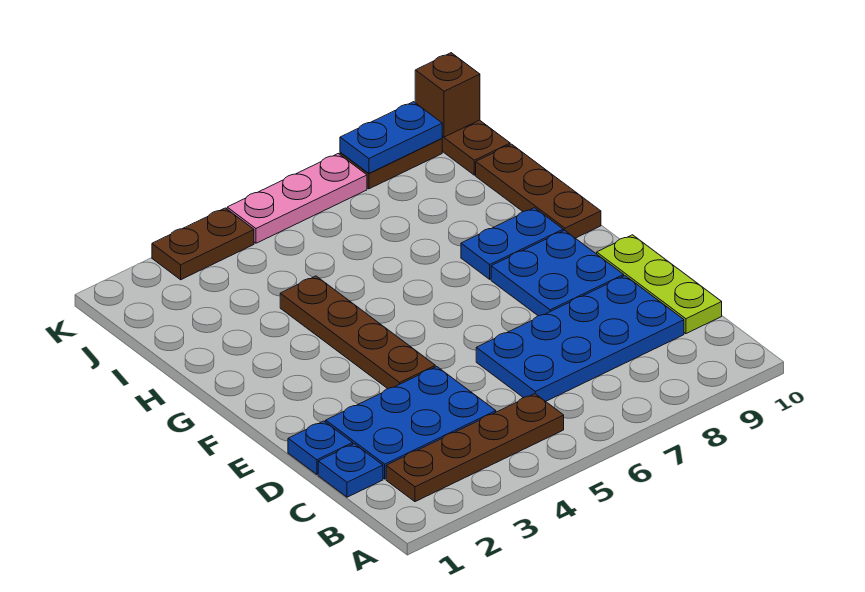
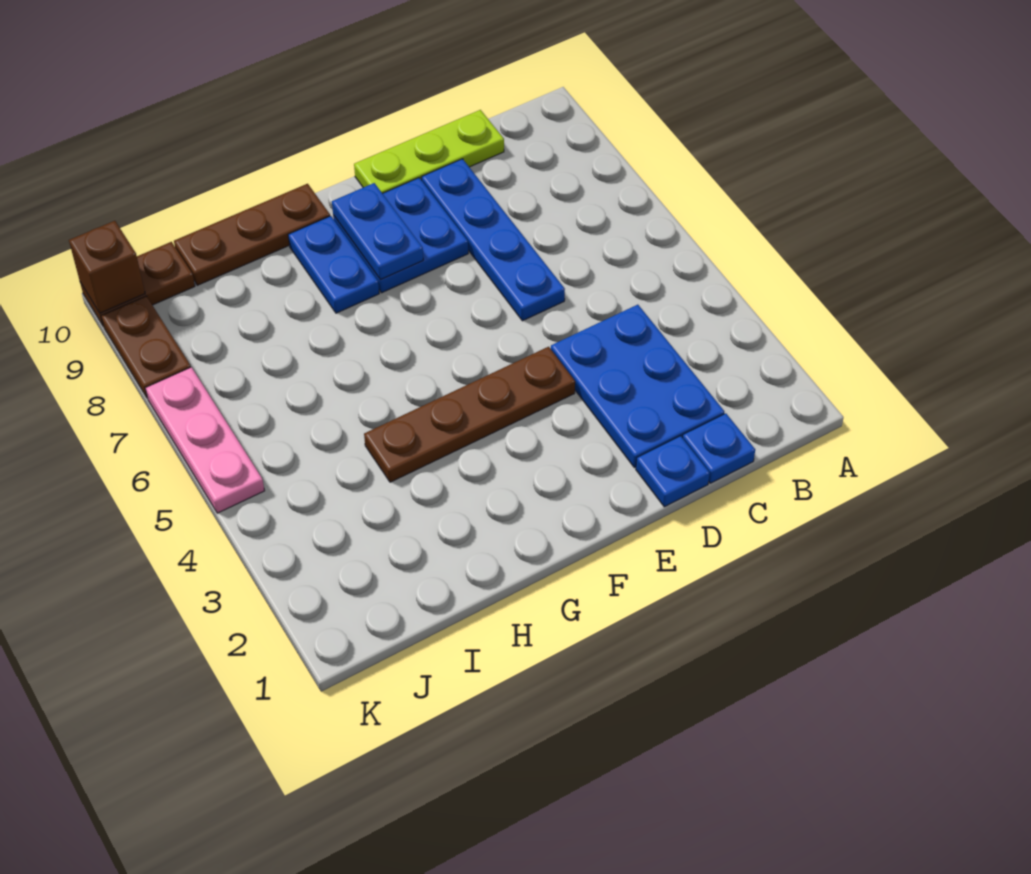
brown 1x4 plate [386,394,564,502] -> none
blue 2x4 plate [476,276,684,401] -> blue 1x4 plate [422,159,565,321]
brown 1x2 plate [152,208,254,280] -> none
blue 1x2 plate [340,102,442,173] -> blue 1x2 plate moved to [332,183,423,280]

